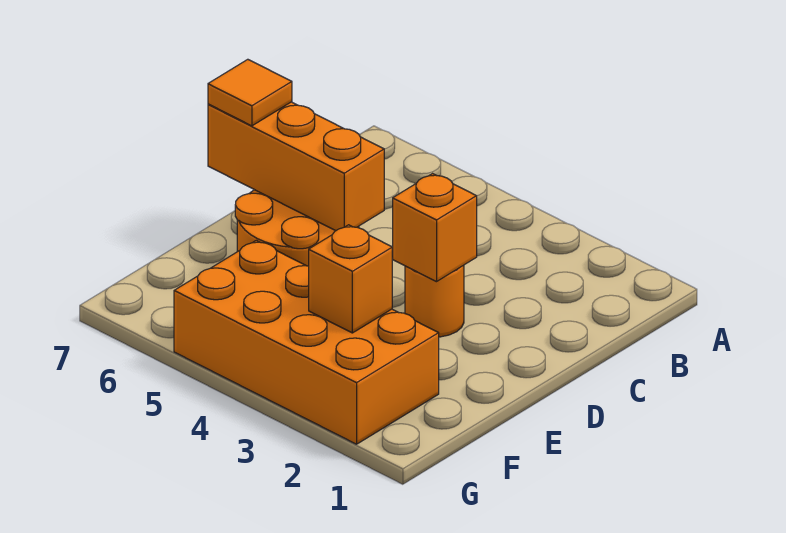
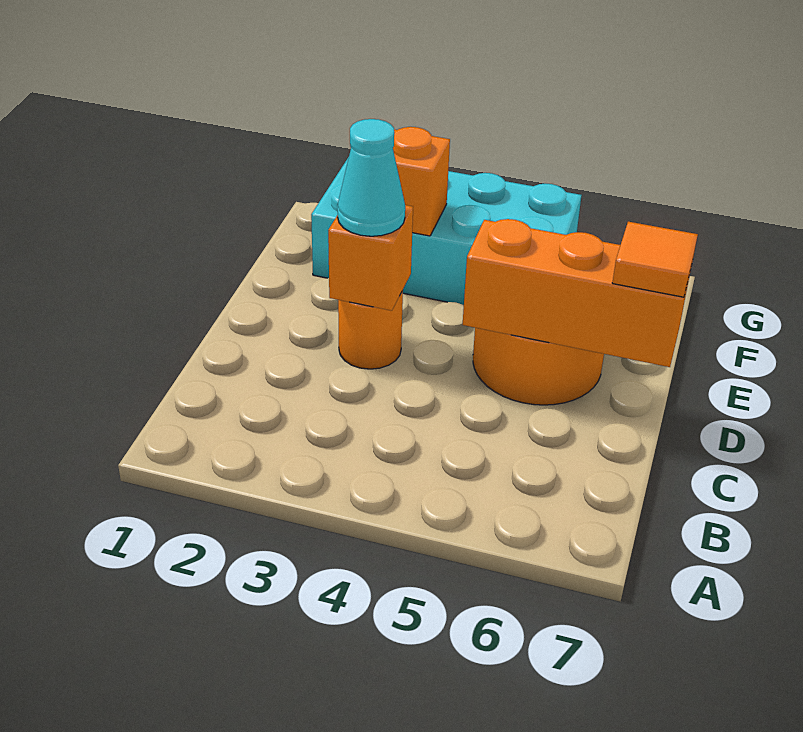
none -> cyan 1x1 cone [337,119,405,236]
orange 2x4 brick [174,240,439,444] -> cyan 2x4 brick [311,157,581,305]

